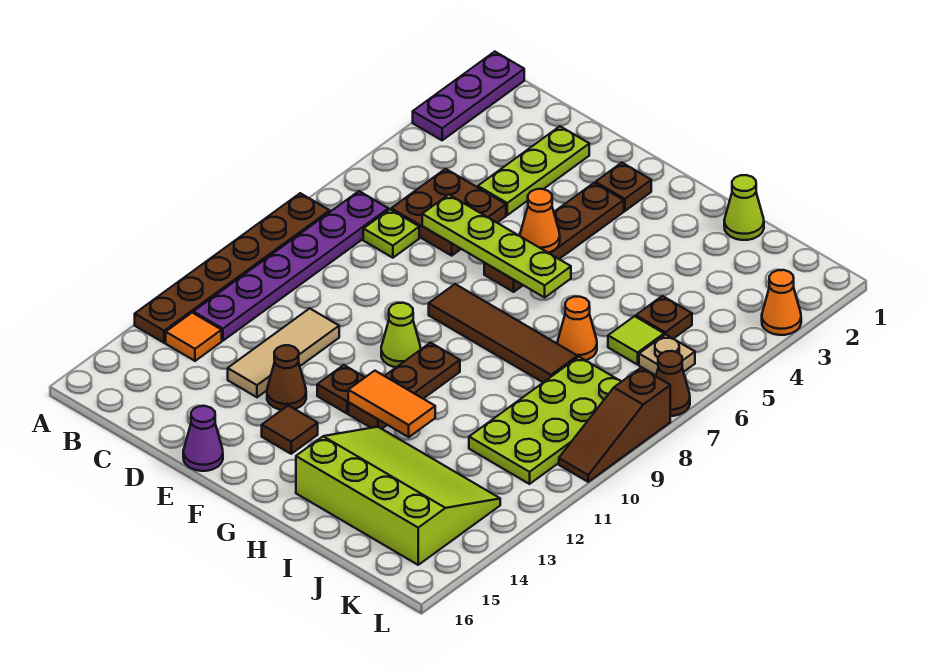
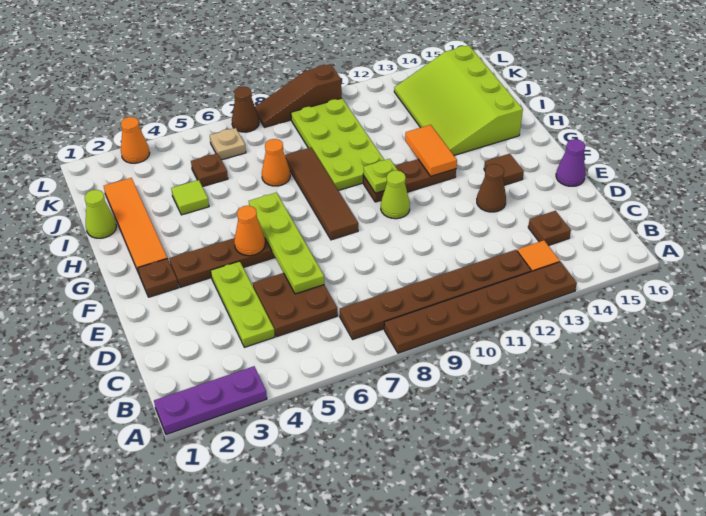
purple 1x6 plate [193,191,388,341] -> brown 1x6 plate [340,250,531,339]
lime 1x1 plate [363,209,419,258] -> lime 1x1 plate moved to [363,159,397,193]
lime 1x3 plate [478,126,589,215] -> lime 1x3 plate turned to [211,261,275,347]
tan 1x3 tile [228,308,339,397] -> none
brown 1x1 plate [317,365,365,413] -> brown 1x1 plate moved to [528,211,571,246]
none -> orange 1x4 tile [104,178,167,273]
lime 1x1 tile [608,316,664,365] -> lime 1x1 tile moved to [171,180,209,215]
lime 2x4 plate [469,357,621,484] -> lime 2x4 plate turned to [291,98,384,191]
brown 1x3 slope [559,368,670,482] -> brown 1x3 slope turned to [255,64,342,127]

